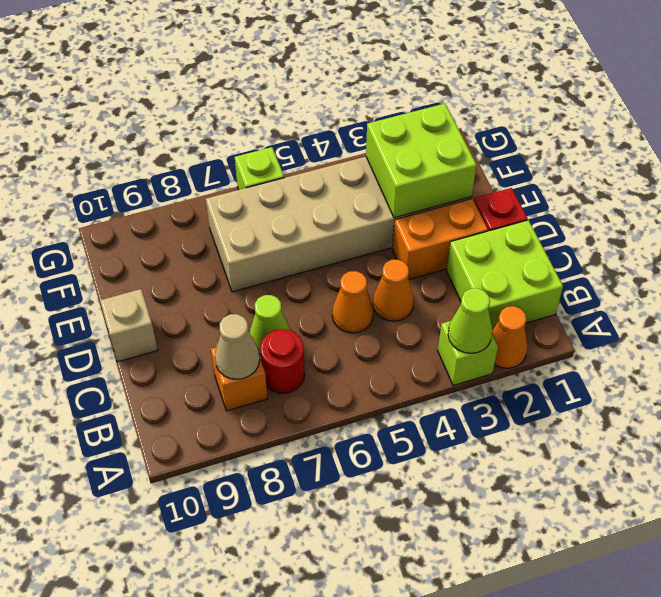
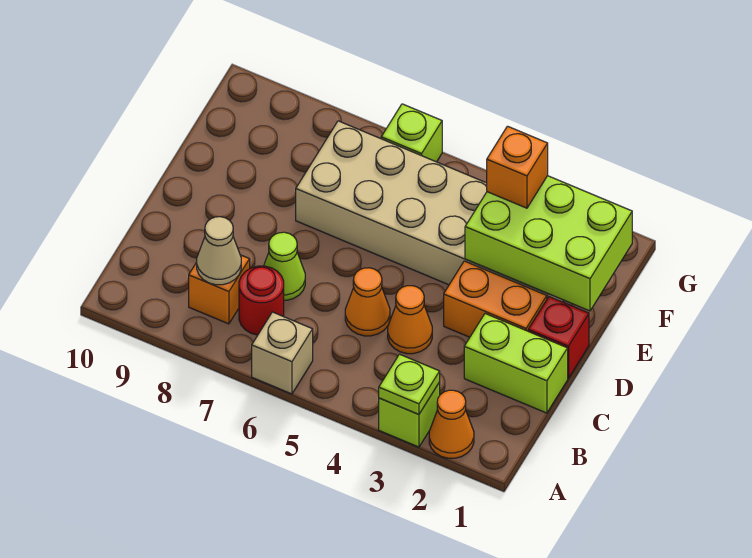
lime 1x1 cone [448,288,492,353] -> lime 1x1 plate [379,354,440,414]
lime 2x2 brick [447,220,563,330] -> lime 1x2 brick [464,314,568,413]
tan 1x1 brick [100,289,158,362] -> tan 1x1 brick moved to [252,312,313,394]
lime 2x2 brick [366,104,477,218] -> lime 2x3 brick [465,176,632,311]
none -> orange 1x1 brick [487,126,548,208]

